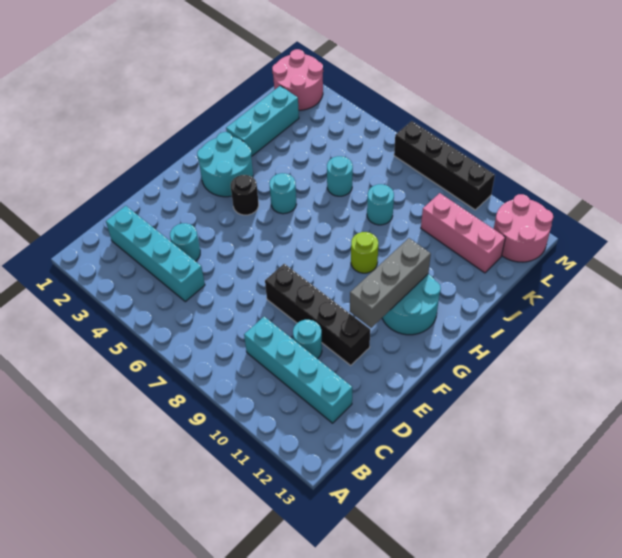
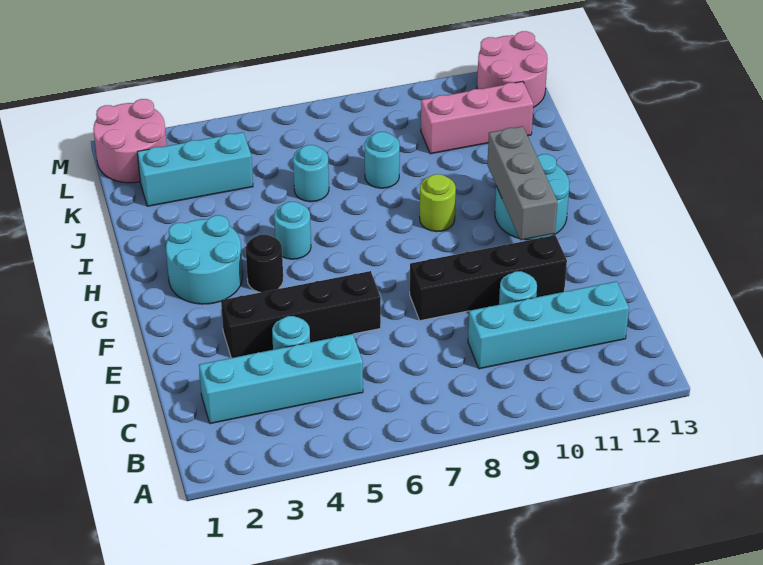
cyan 1x3 brick [226,86,299,156] -> cyan 1x3 brick turned to [137,132,253,206]
black 1x4 brick [394,121,495,210] -> black 1x4 brick moved to [221,271,381,358]

